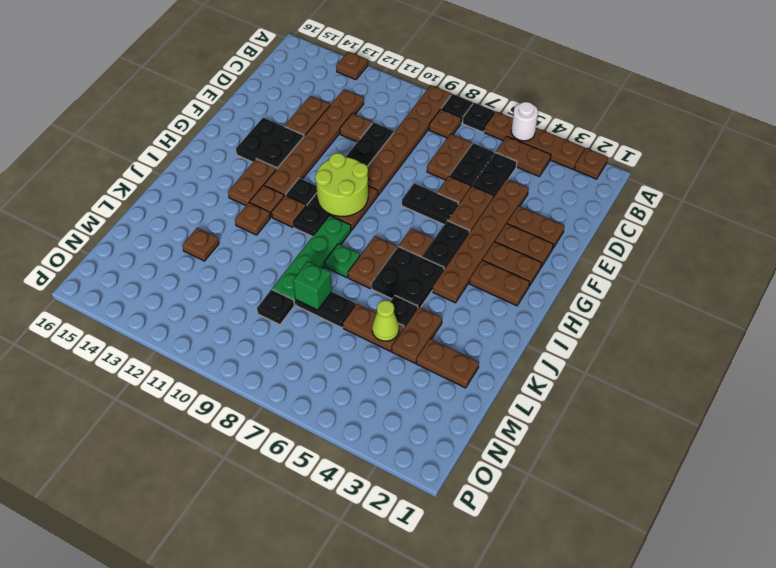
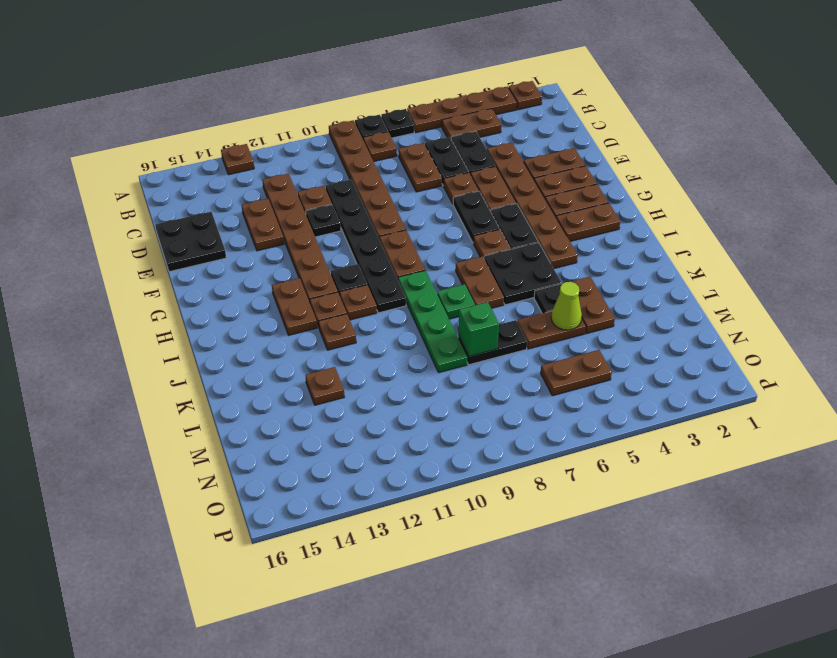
white 1x1 round brick [511,102,538,141] -> none
black 1x2 plate [402,183,458,224] -> black 1x2 plate turned to [453,191,500,242]
black 2x2 plate [236,118,304,168] -> black 2x2 plate moved to [155,212,226,272]
lime 2x2 round brick [315,153,368,216] -> none
brown 1x2 plate [416,339,479,388] -> brown 1x2 plate moved to [541,350,612,396]
black 1x1 plate [257,289,294,325] -> black 1x1 plate moved to [306,205,341,237]

